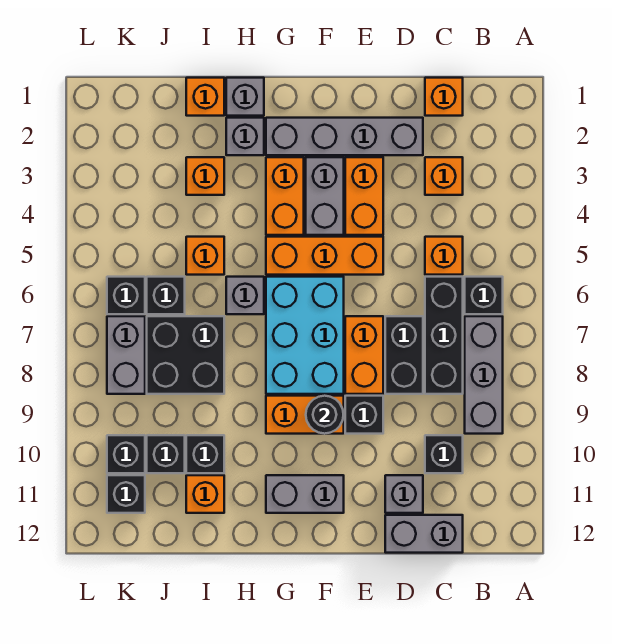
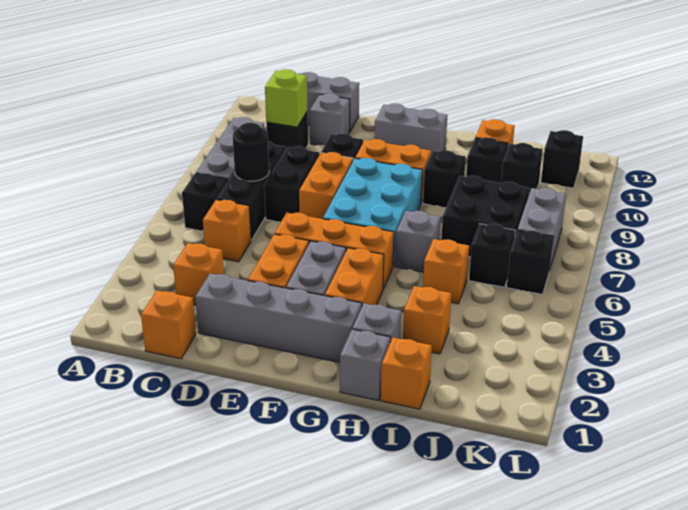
none -> lime 1x1 brick [265,69,308,127]
black 1x1 round brick [306,396,344,434] -> black 1x1 round brick moved to [233,123,269,181]
black 1x1 brick [107,435,145,473] -> black 1x1 brick moved to [423,150,466,208]

